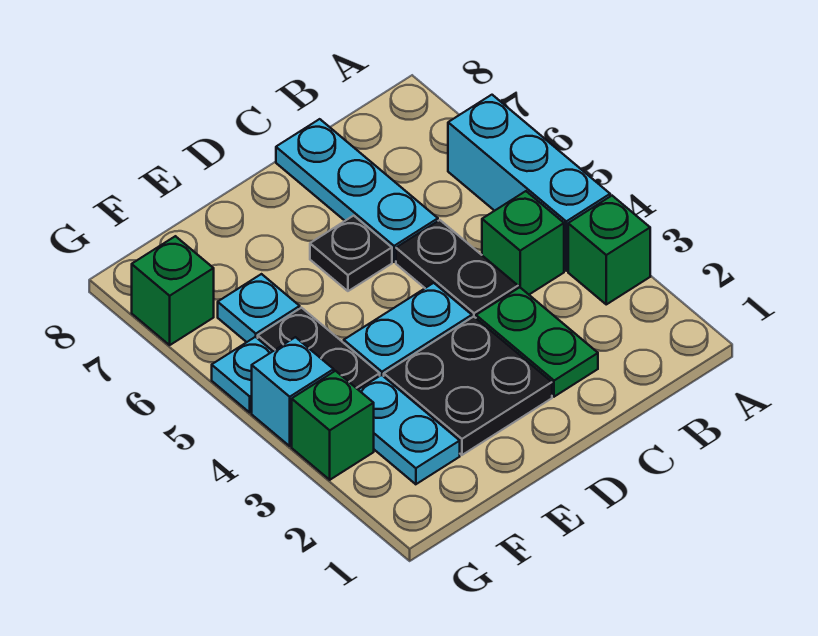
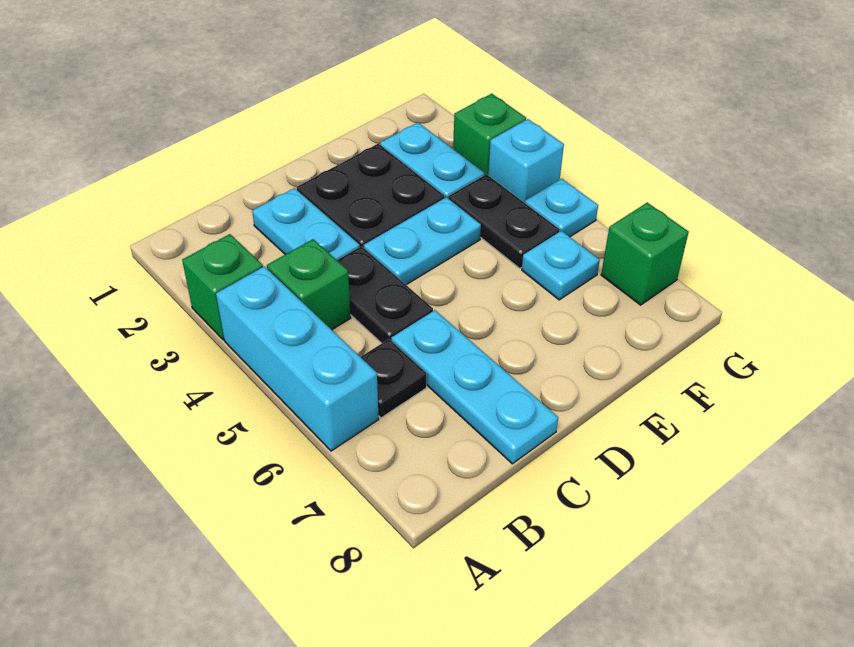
green 1x2 plate [476,287,598,397] -> cyan 1x2 plate [252,188,360,260]
black 1x1 plate [310,216,392,291] -> black 1x1 plate moved to [361,339,426,418]

